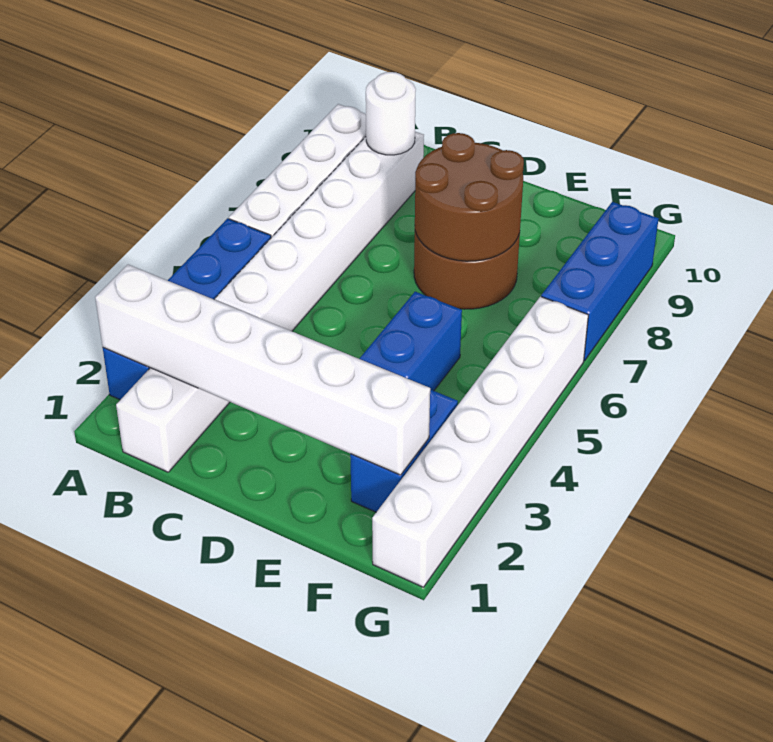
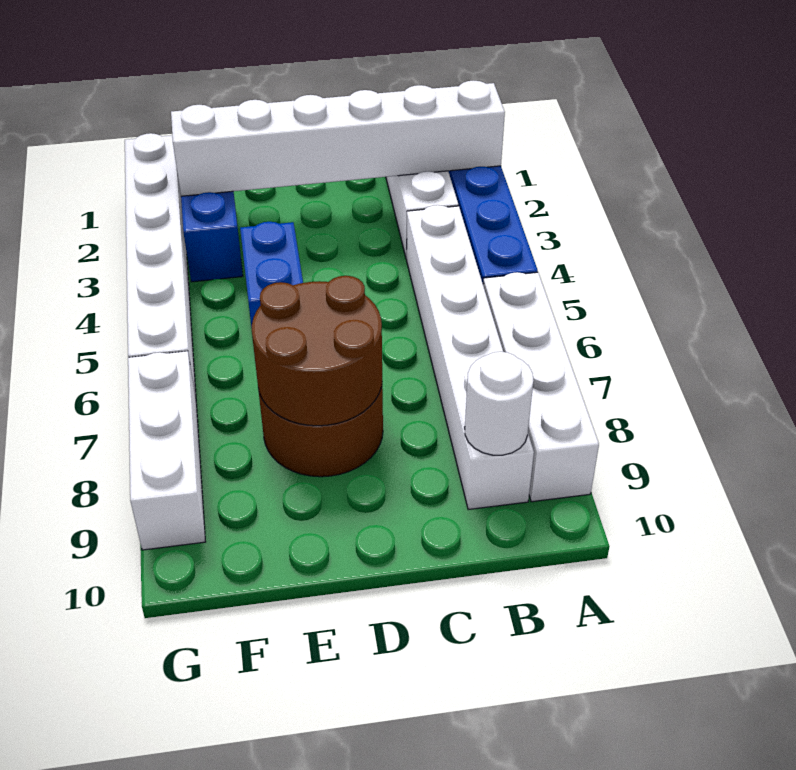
blue 1x3 brick [541,202,658,361] -> white 1x3 brick [128,351,205,550]

